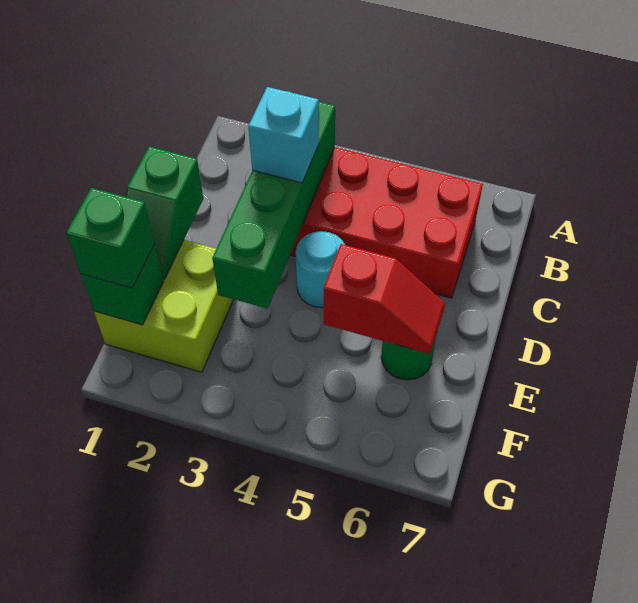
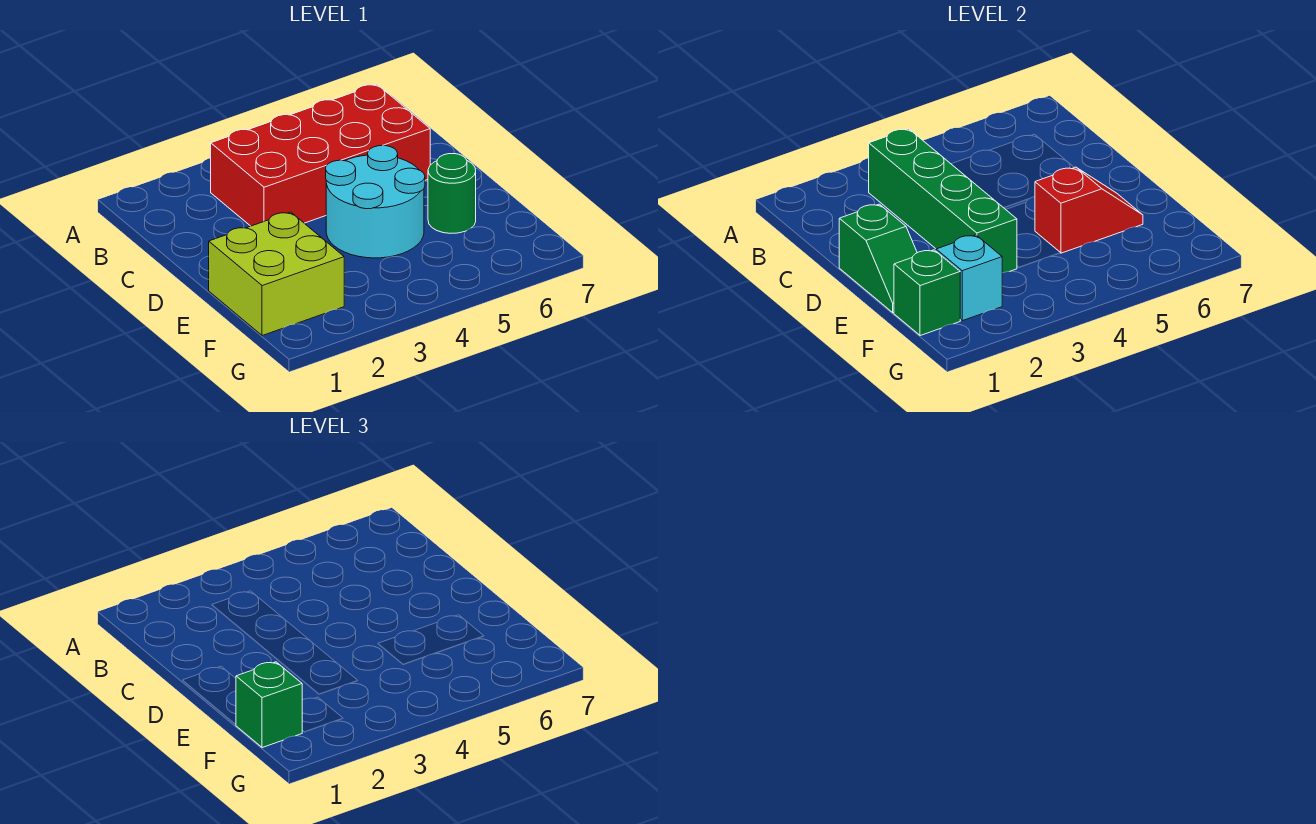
cyan 1x1 brick [248,87,319,183] -> cyan 1x1 brick moved to [936,235,1002,321]
cyan 1x1 round brick [296,231,345,308] -> cyan 2x2 round brick [326,146,425,258]

